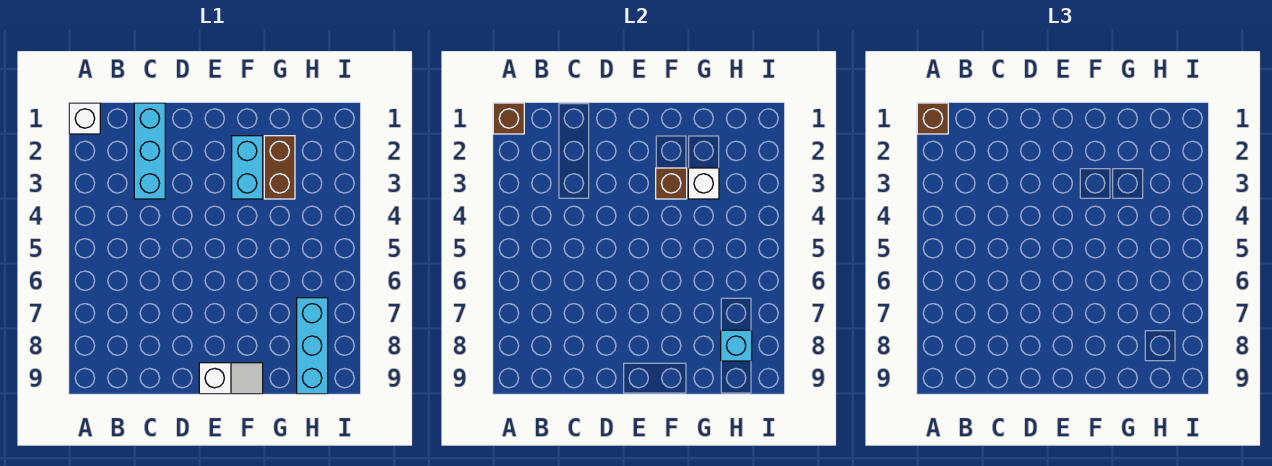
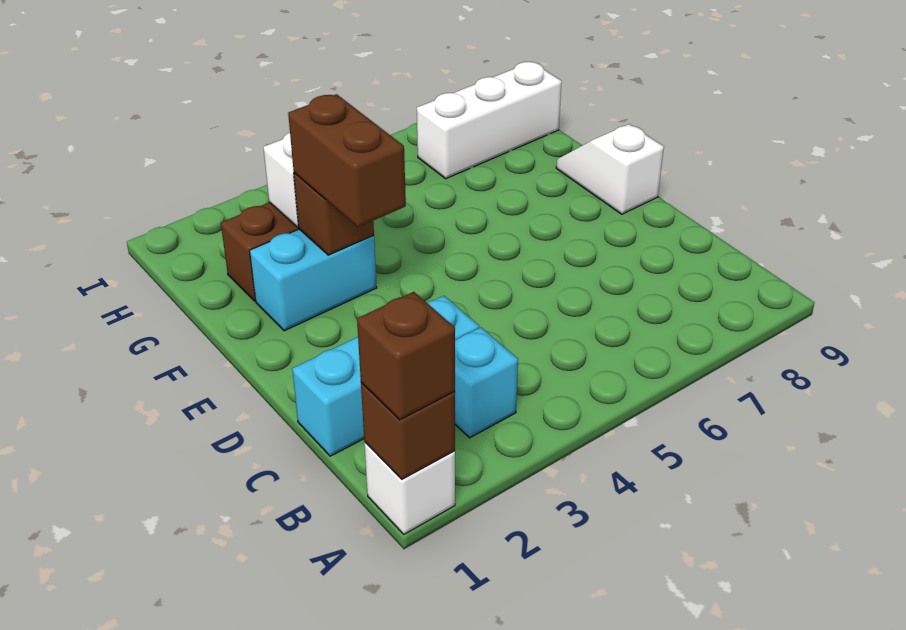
none -> brown 1x2 brick [288,94,406,227]
cyan 1x3 brick [297,298,328,394] -> white 1x3 brick [417,62,562,179]
cyan 1x1 brick [721,330,752,361] -> cyan 1x1 brick moved to [455,327,518,438]

